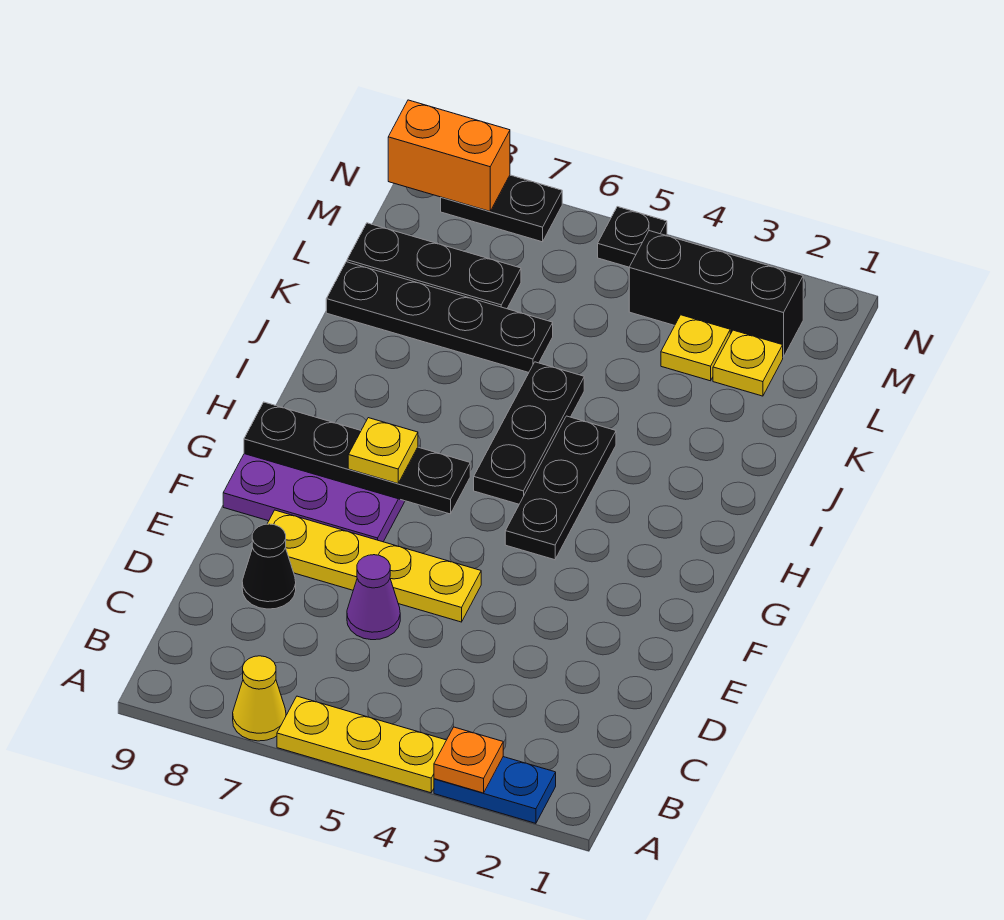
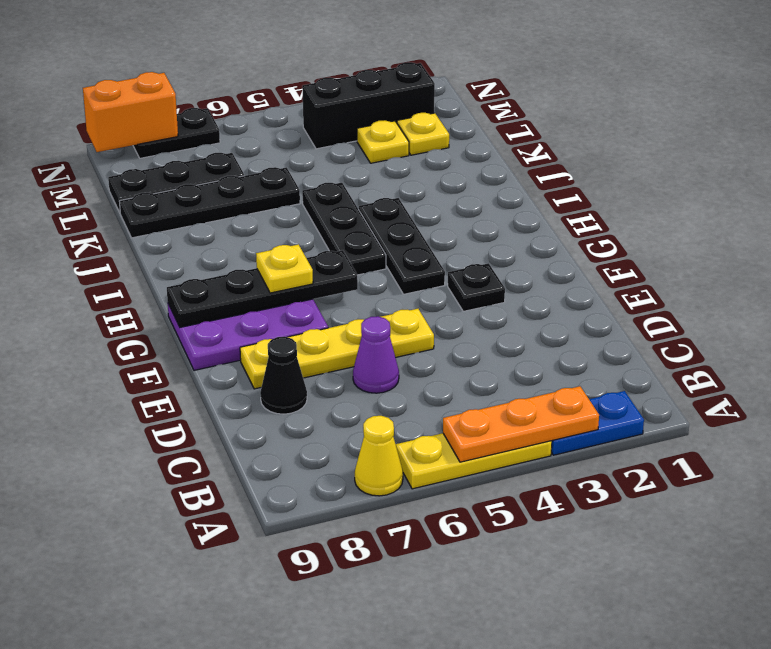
orange 1x1 plate [434,727,503,793] -> orange 1x3 plate [443,386,599,462]
black 1x1 plate [598,207,667,267] -> black 1x1 plate moved to [448,263,505,311]

